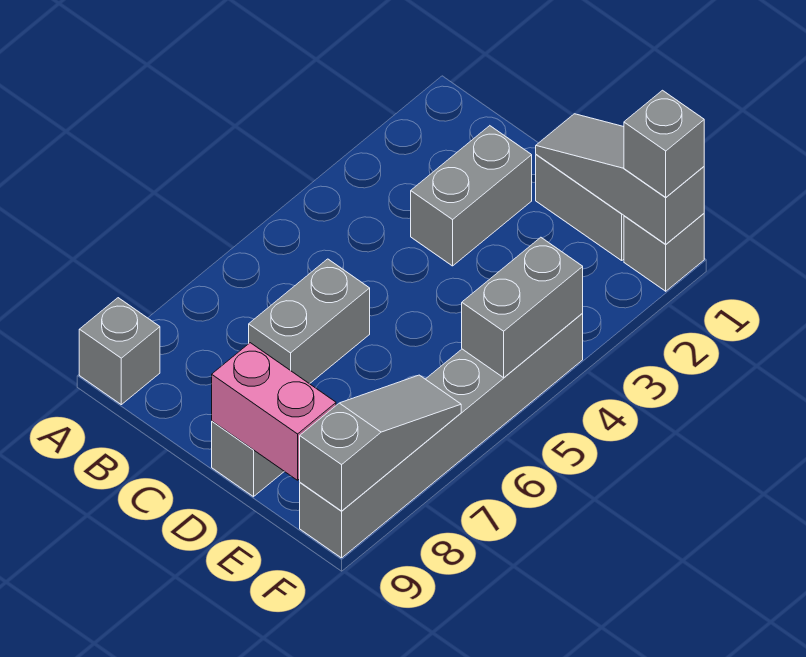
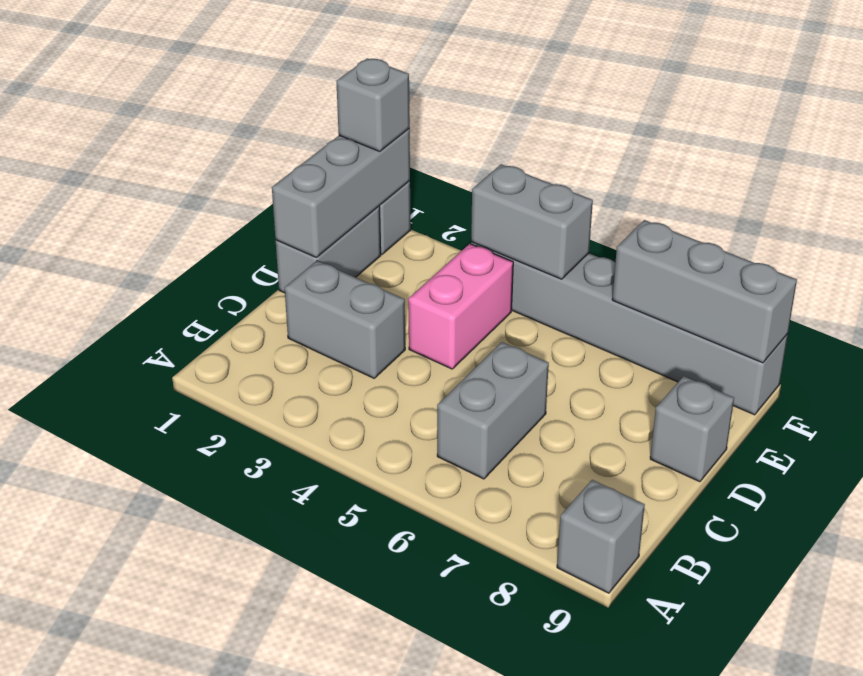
grey 1x2 brick [249,259,370,384] -> grey 1x2 brick turned to [437,342,549,479]
grey 1x3 slope [536,114,704,244] -> grey 1x3 brick [272,129,410,257]
pink 1x2 brick [212,343,336,480] -> pink 1x2 brick moved to [408,244,513,369]
grey 1x3 slope [300,375,461,511] -> grey 1x3 brick [612,220,797,363]

